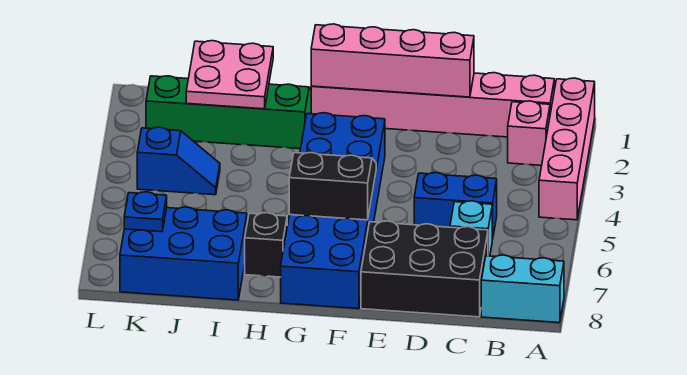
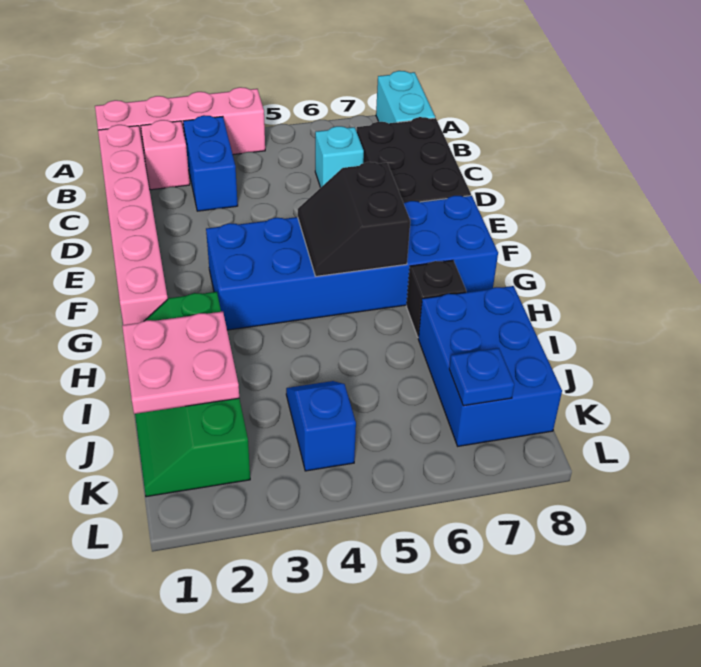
blue 1x2 brick [414,172,497,240] -> blue 1x2 brick moved to [183,115,238,211]
pink 1x4 brick [311,24,474,97] -> none

